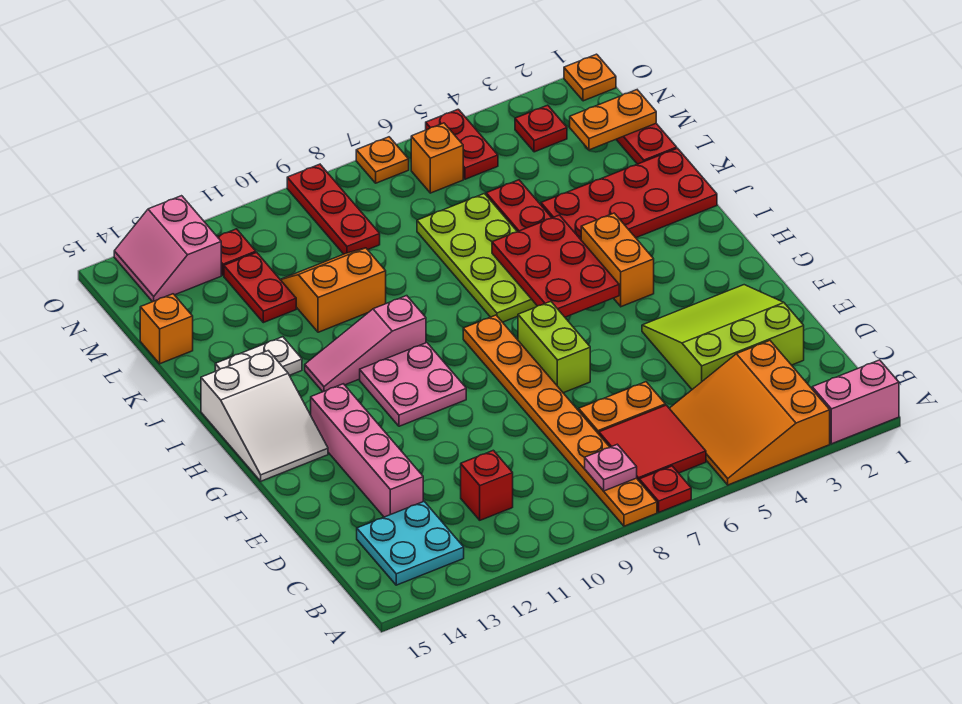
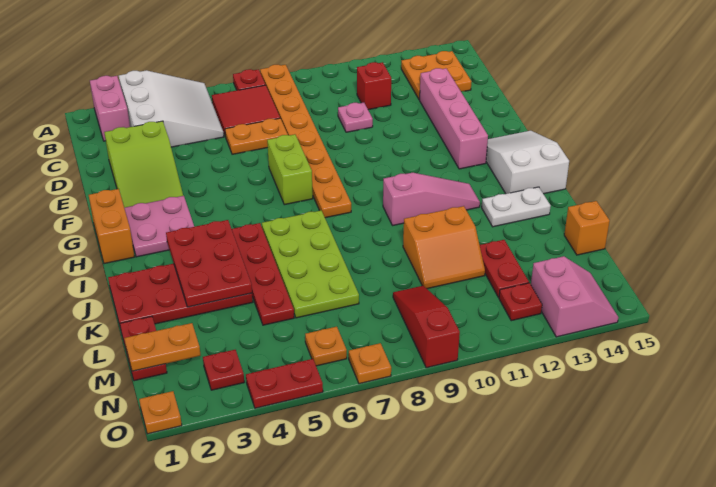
pink 1x2 brick [812,360,899,444] -> pink 1x2 brick turned to [90,76,130,141]
orange 3x3 slope [669,341,830,485] -> white 3x3 slope [119,71,224,147]
pink 1x1 plate [585,444,637,491] -> pink 1x1 plate moved to [338,103,373,132]
cyan 2x2 plate [357,501,464,585] -> orange 2x2 plate [401,51,471,100]
lime 3x3 slope [642,285,804,389] -> lime 2x3 slope [104,121,183,208]
pink 2x2 plate [360,343,466,426] -> pink 2x2 plate moved to [124,196,194,257]
orange 1x2 brick [581,213,654,307] -> orange 1x2 brick moved to [89,189,134,264]
red 2x3 plate [492,215,619,317] -> red 2x3 plate moved to [166,220,252,307]
red 1x3 plate [287,164,380,254] -> red 1x3 slope [393,286,460,368]
red 1x2 plate [426,109,498,179] -> red 1x2 plate turned to [246,359,323,408]
orange 1x1 brick [411,123,463,193] -> orange 1x1 plate [305,327,347,366]

